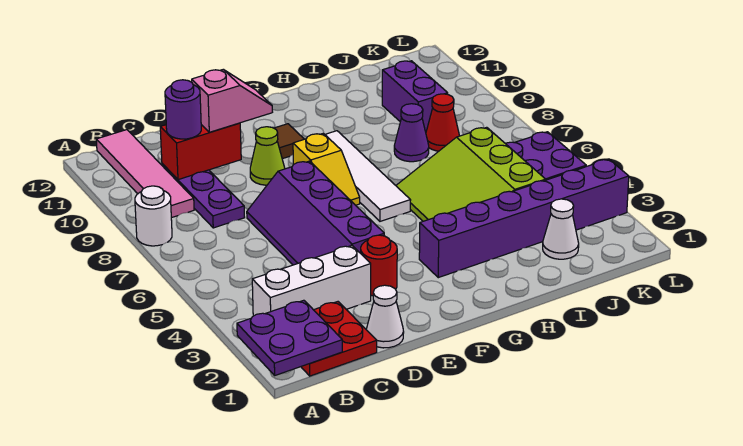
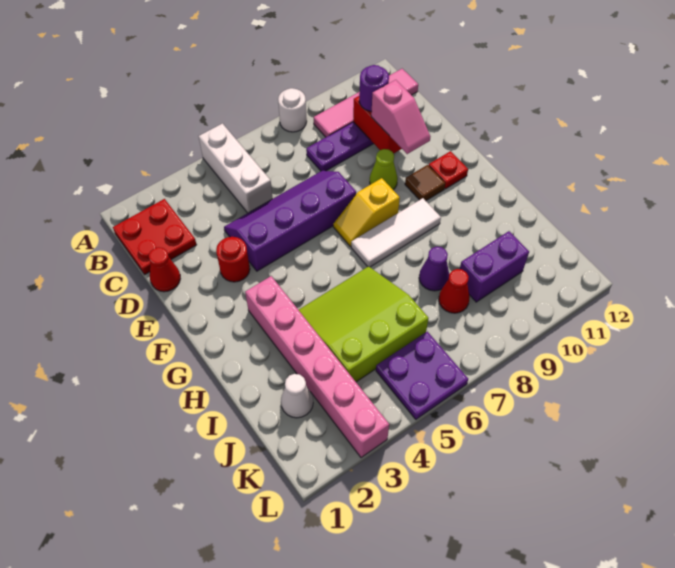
purple 2x2 plate [237,300,342,375] -> none
white 1x3 brick [252,246,371,316] -> white 1x3 brick moved to [199,123,273,213]
white 1x1 cone [366,285,404,348] -> red 1x1 cone [149,247,180,292]
none -> red 1x1 plate [429,151,468,189]
purple 1x6 brick [419,159,629,278] -> pink 1x6 brick [245,276,389,458]
white 1x4 tile [325,131,411,221] -> white 1x3 tile [351,198,441,267]

